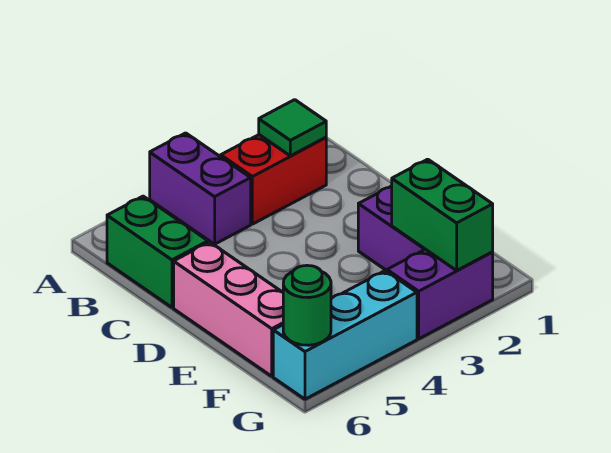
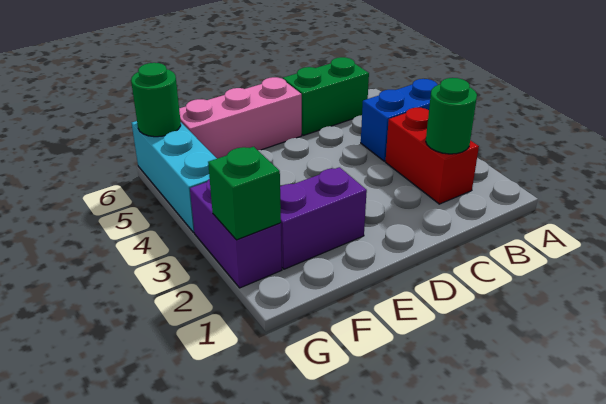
purple 1x2 brick [150,133,251,244] -> blue 1x2 brick [361,79,437,161]
green 1x1 tile [259,100,326,156] -> green 1x1 round brick [426,78,477,154]
green 1x2 brick [392,159,493,270] -> green 1x1 brick [208,147,281,240]

